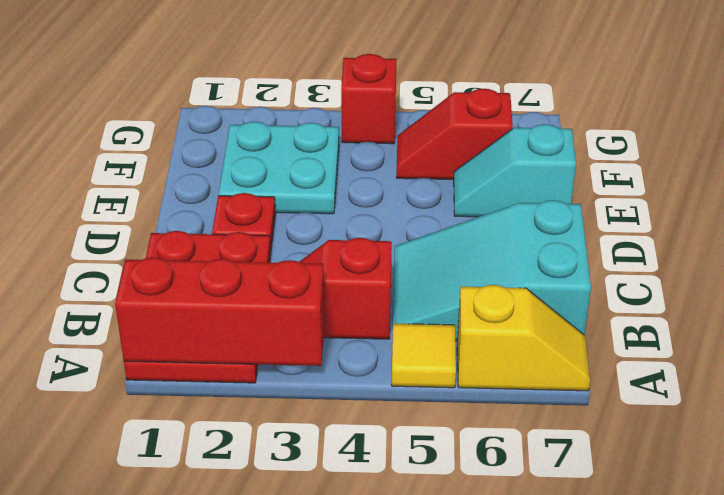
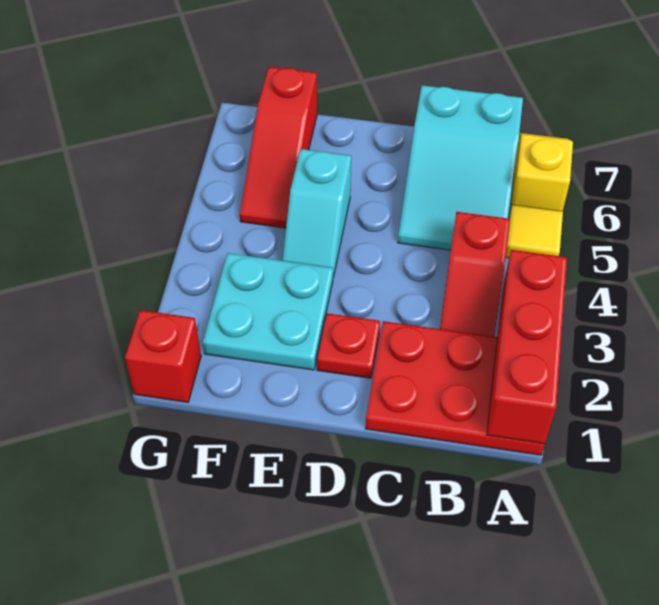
cyan 1x2 slope [454,124,576,217] -> cyan 1x2 slope moved to [282,149,351,278]
red 1x2 slope [397,89,513,179] -> red 1x3 slope [240,67,317,228]
red 1x1 brick [341,54,396,144] -> red 1x1 brick moved to [125,310,201,402]

